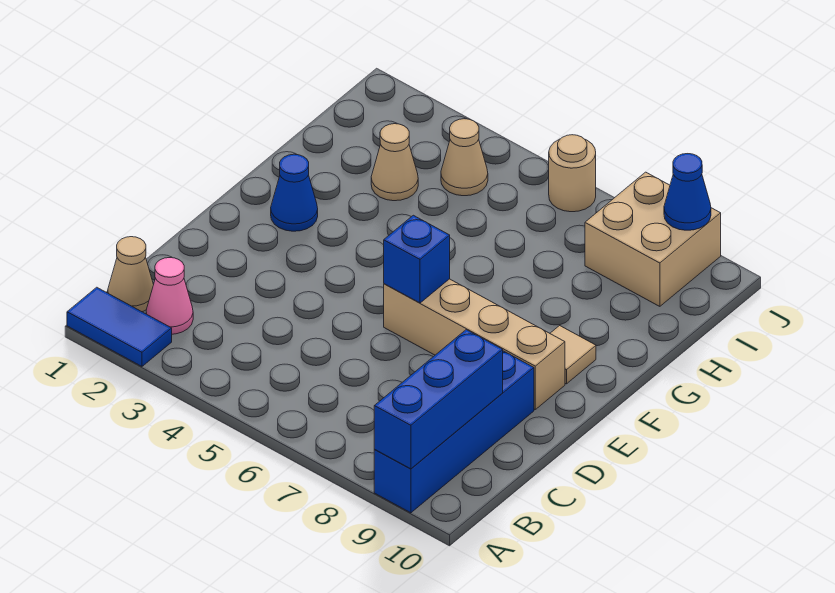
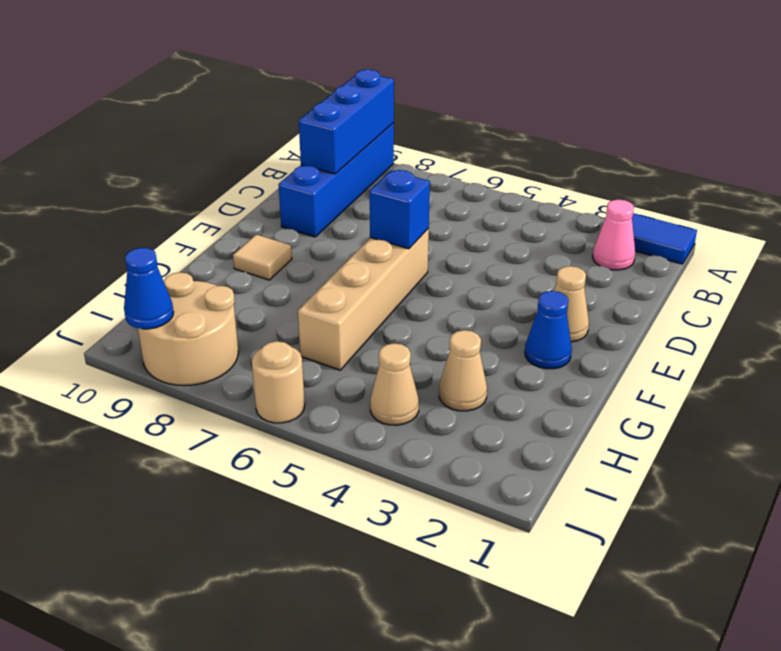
tan 1x1 cone [108,237,154,312] -> tan 1x1 cone moved to [554,266,589,342]
tan 1x4 brick [384,279,565,409] -> tan 1x4 brick turned to [298,229,429,370]
tan 2x2 brick [585,172,721,306] -> tan 2x2 round brick [138,272,238,386]

